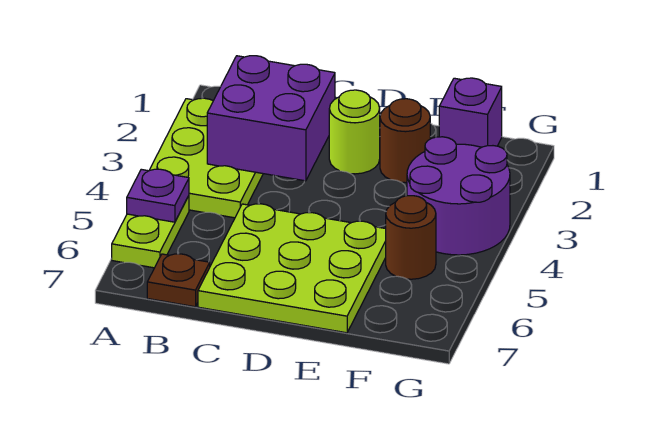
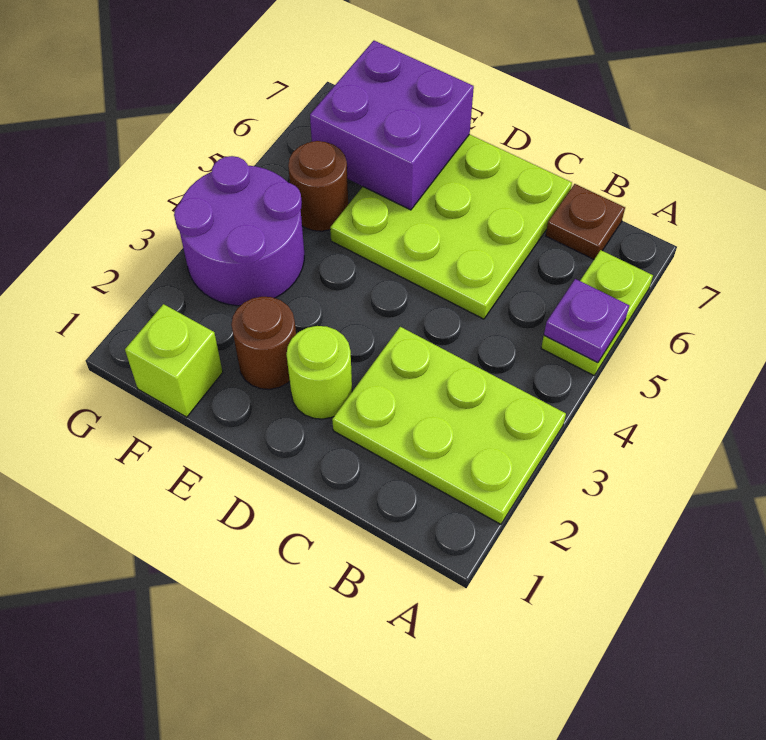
lime 2x3 plate [149,98,263,218] -> lime 2x3 plate turned to [332,327,566,524]
purple 2x2 brick [207,56,335,181] -> purple 2x2 brick moved to [310,41,474,210]
purple 1x1 brick [439,78,502,147] -> lime 1x1 brick [125,304,223,417]

